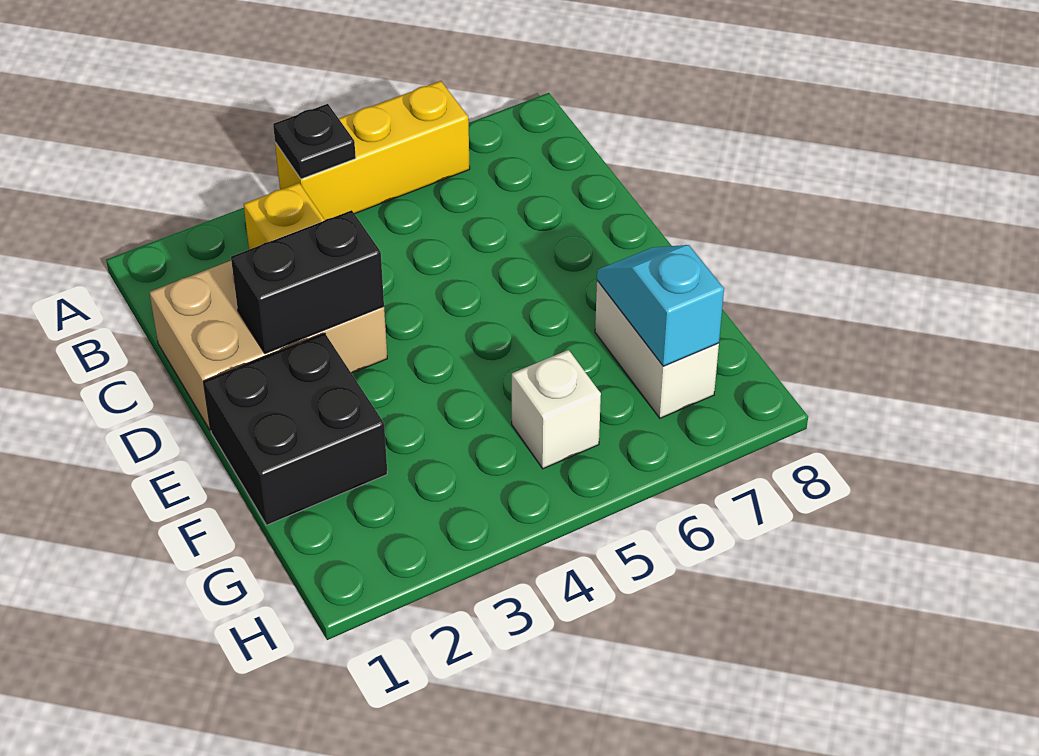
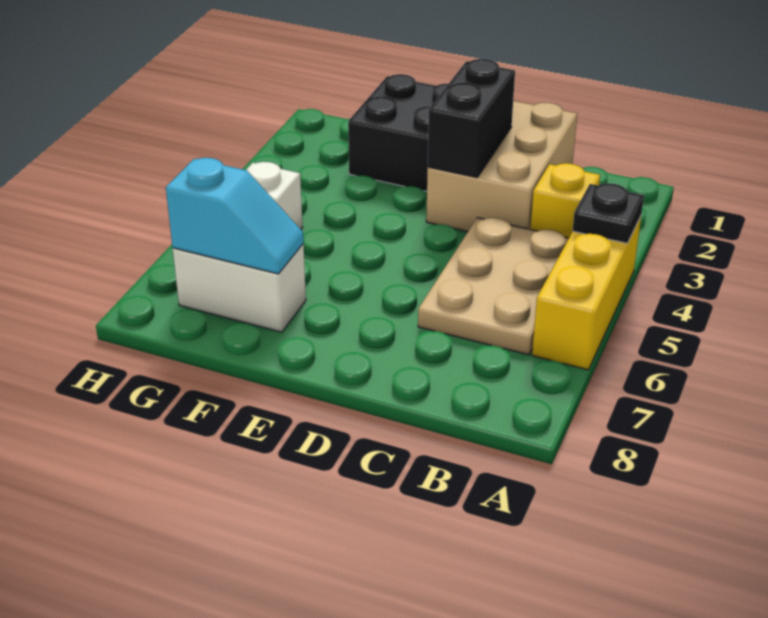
none -> tan 2x3 plate [418,218,569,355]

